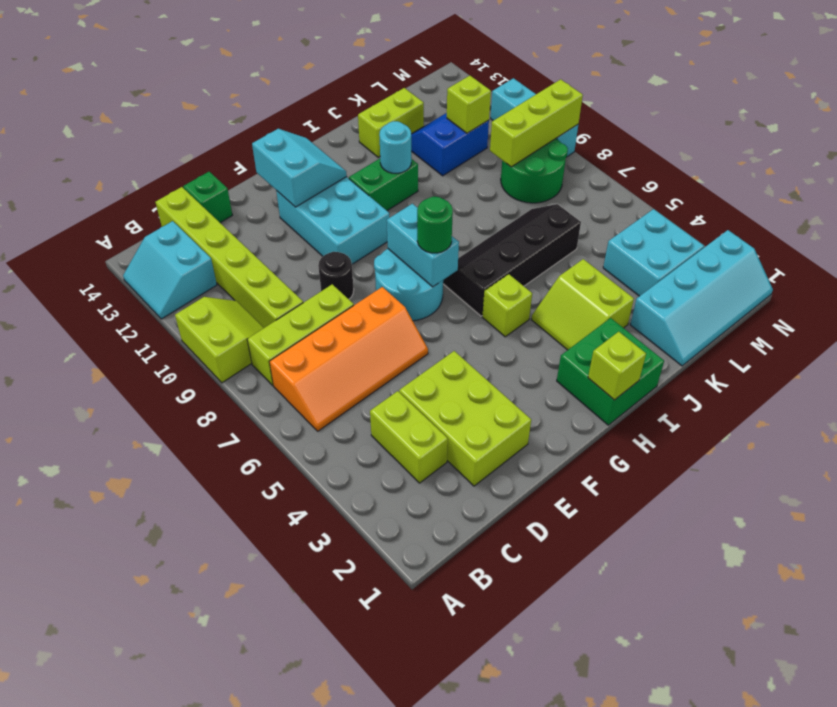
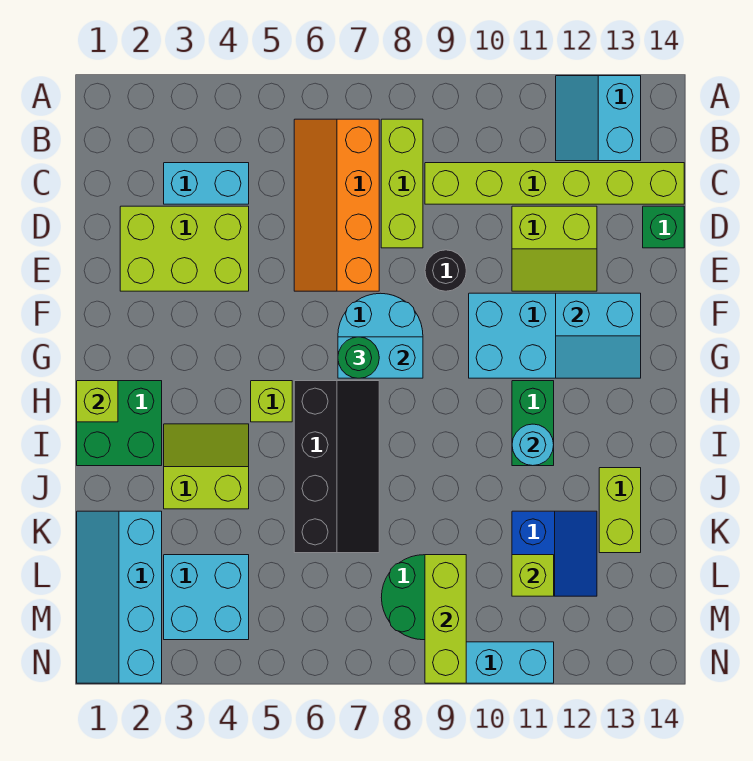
lime 2x2 slope [175,297,264,383] -> lime 2x2 slope moved to [512,206,597,291]
cyan 2x2 slope [123,221,217,319] -> cyan 2x2 slope turned to [556,76,641,161]
lime 1x2 brick [370,391,448,483] -> cyan 1x2 brick [164,163,249,204]

